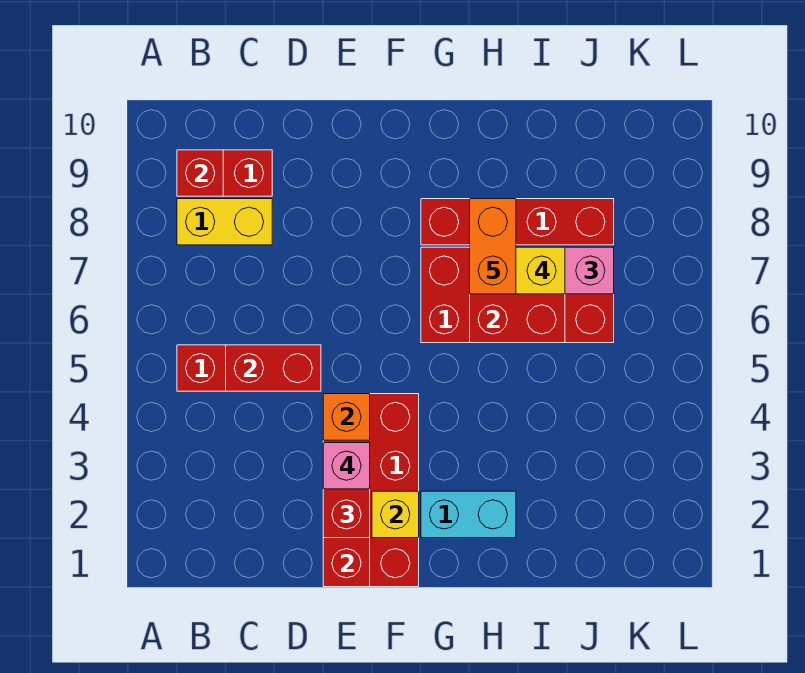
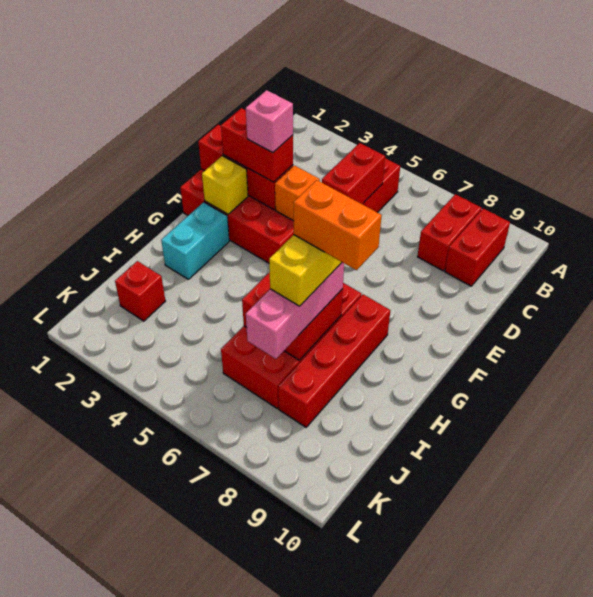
yellow 1x2 brick [177,199,272,245] -> red 1x2 brick [417,194,482,271]
red 1x1 brick [177,150,223,196] -> red 1x1 brick moved to [115,261,165,321]

